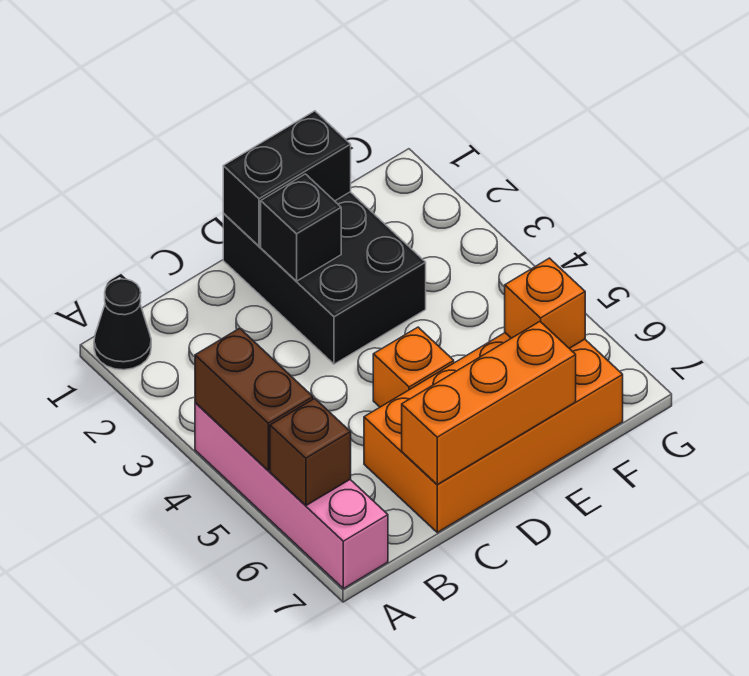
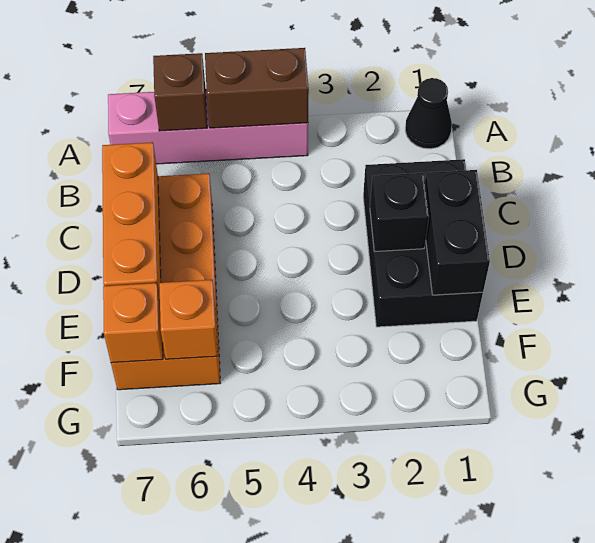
black 2x3 brick [223,192,426,364] -> black 2x3 brick turned to [363,159,483,327]
orange 1x1 brick [373,327,454,407] -> orange 1x1 brick moved to [103,283,163,363]

